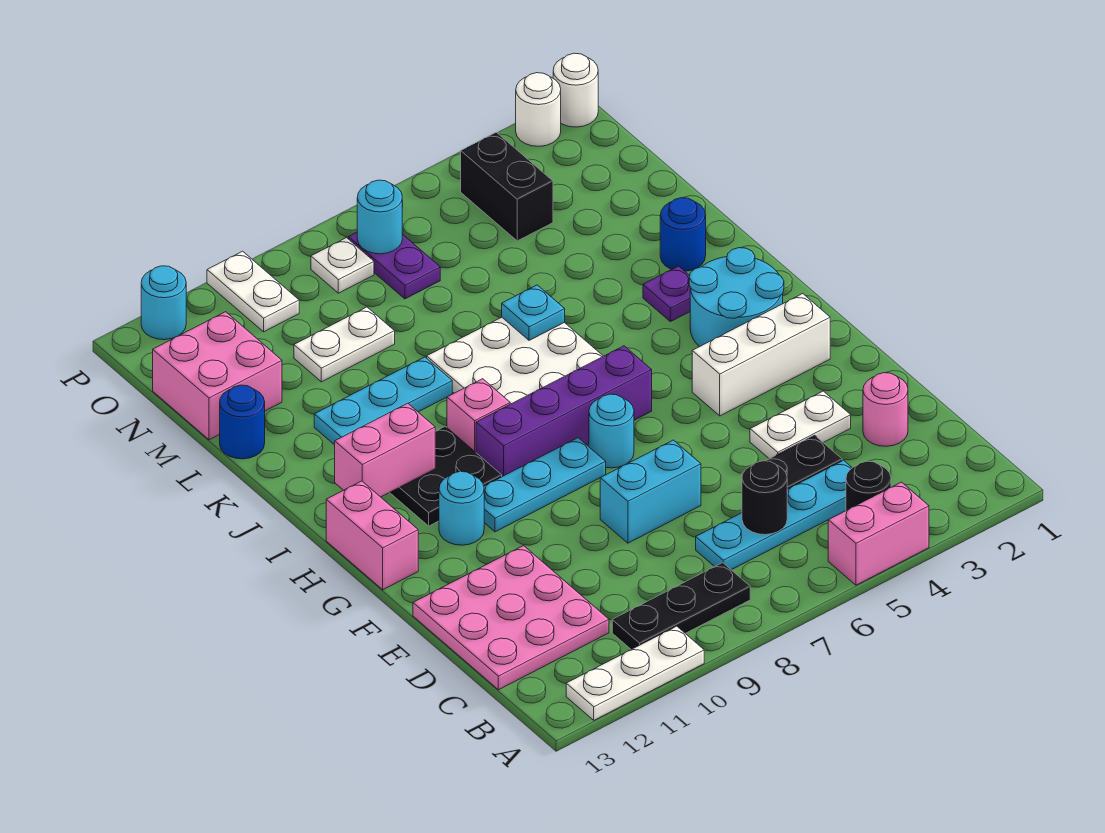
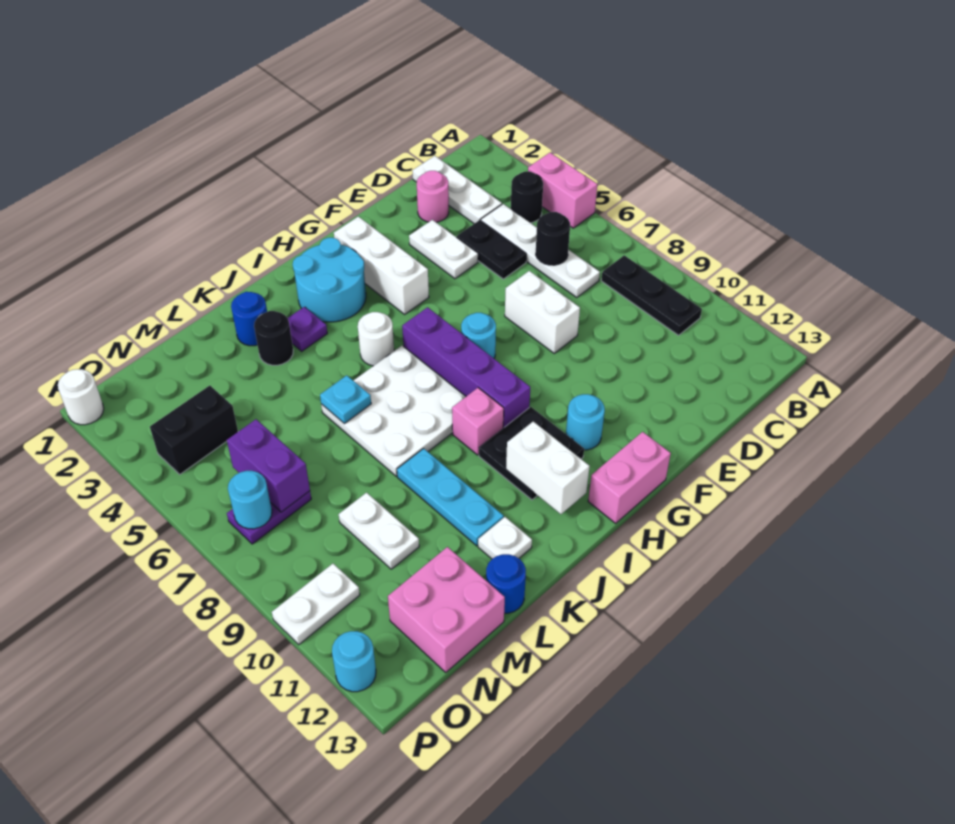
white 1x3 plate [566,626,704,720] -> white 1x3 plate moved to [412,156,502,224]
cyan 1x4 plate [696,460,852,570] -> white 1x4 plate [481,204,600,297]
pink 3x3 plate [413,546,609,690] -> none
cyan 1x2 brick [600,440,701,543] -> white 1x2 brick [505,271,580,353]
cyan 1x3 plate [484,438,606,532] -> none
pink 1x2 brick [335,403,435,497] -> white 1x2 brick [506,421,590,514]
none -> black 1x1 round brick [254,311,293,365]
none -> purple 1x2 brick [227,419,310,512]
white 1x1 plate [311,238,374,293] -> white 1x1 plate moved to [478,517,532,559]
white 1x1 round brick [516,73,561,146] -> white 1x1 round brick moved to [358,312,394,366]

